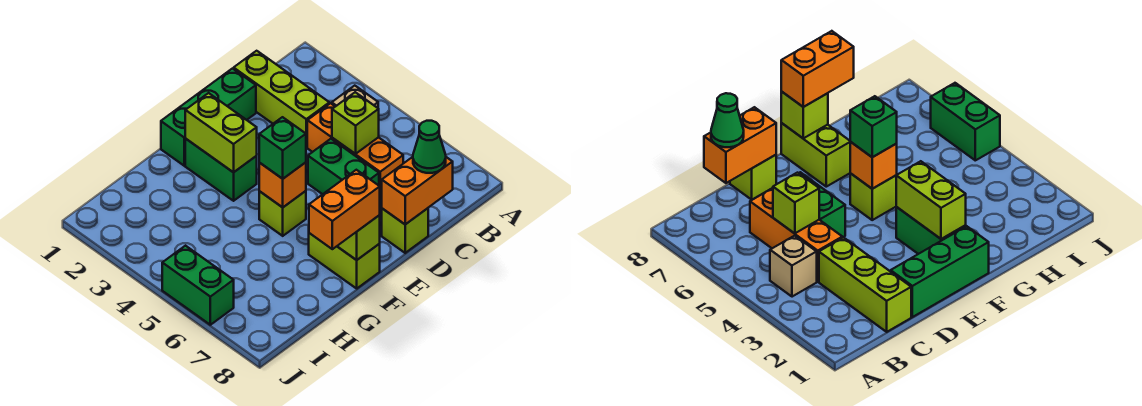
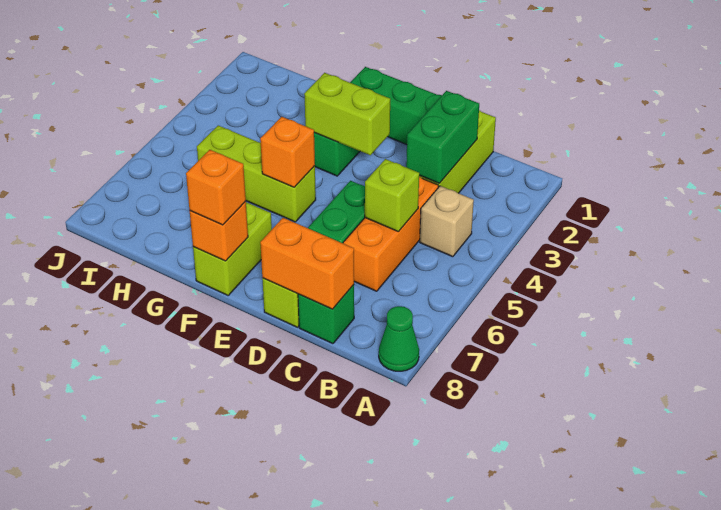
green 1x1 cone [413,121,446,173] -> green 1x1 cone moved to [379,306,419,371]
lime 1x2 brick [185,93,257,172] -> lime 1x2 brick turned to [304,73,390,155]
lime 1x1 brick [259,191,306,236] -> lime 1x3 brick [197,125,316,222]
green 1x1 brick [259,117,306,179] -> green 1x1 brick moved to [298,285,354,344]
lime 1x1 brick [337,215,380,260] -> orange 1x1 brick [190,202,248,261]
orange 1x2 brick [309,170,380,249] -> orange 1x1 brick [186,150,246,225]
green 1x2 brick [162,246,234,325] -> green 1x2 brick moved to [406,91,479,183]

